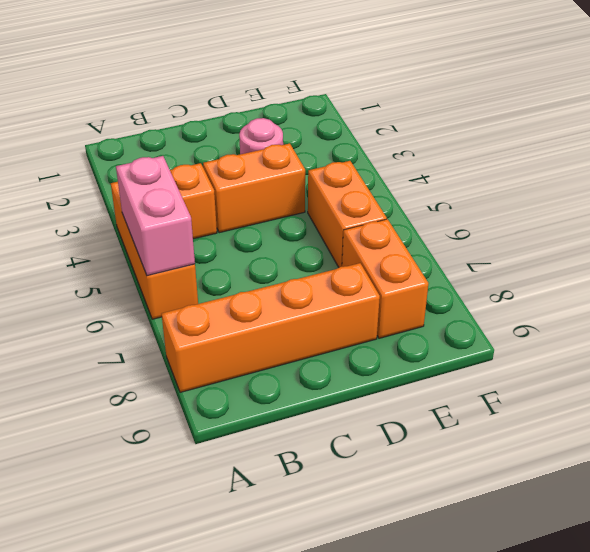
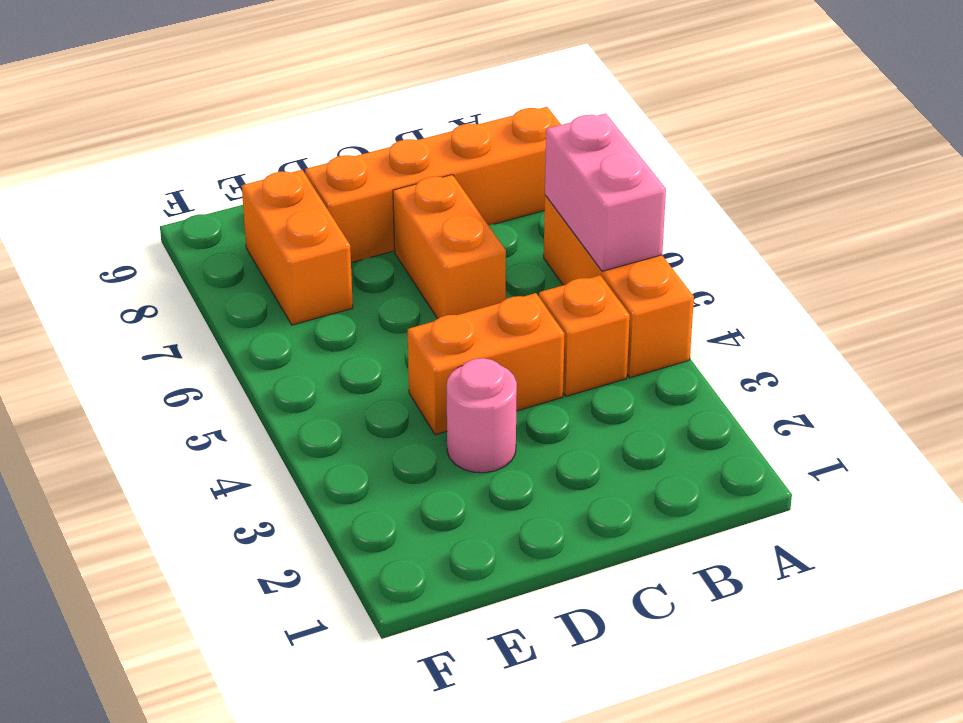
orange 1x2 brick [308,161,387,267] -> orange 1x2 brick moved to [393,175,506,319]

